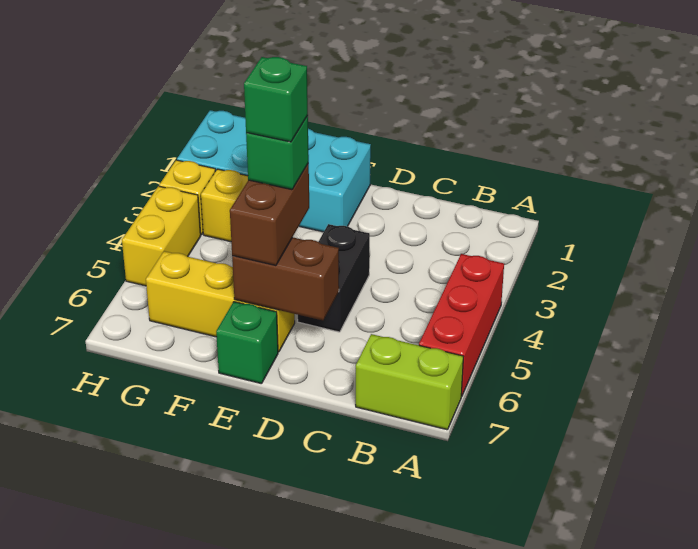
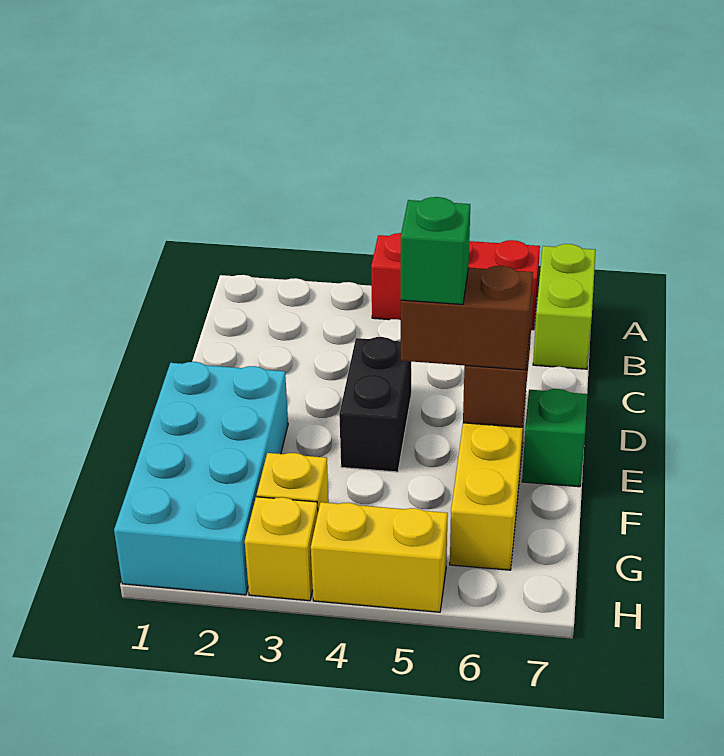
black 1x2 brick [298,224,370,332] -> black 1x2 brick turned to [339,337,411,472]
green 1x1 brick [244,57,308,142] -> none

